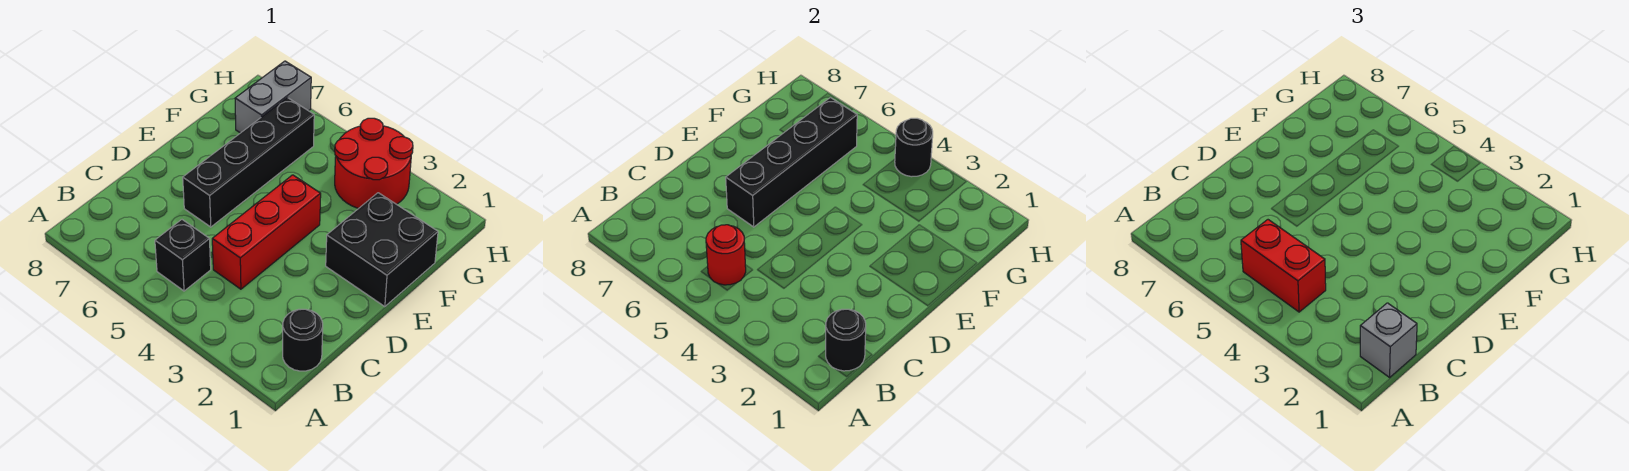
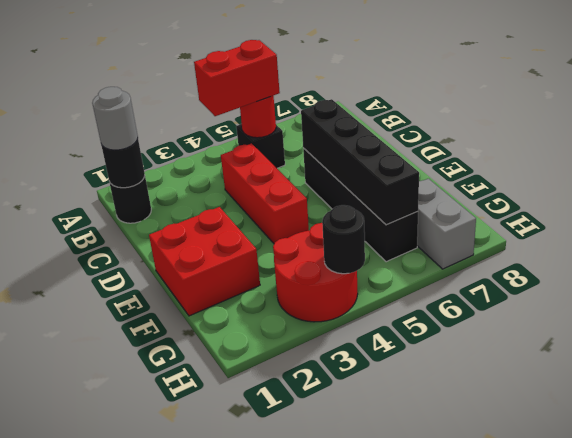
grey 1x1 brick [1360,303,1417,377] -> grey 1x1 round brick [92,87,138,150]
black 2x2 brick [326,193,438,307] -> red 2x2 brick [149,207,260,316]

